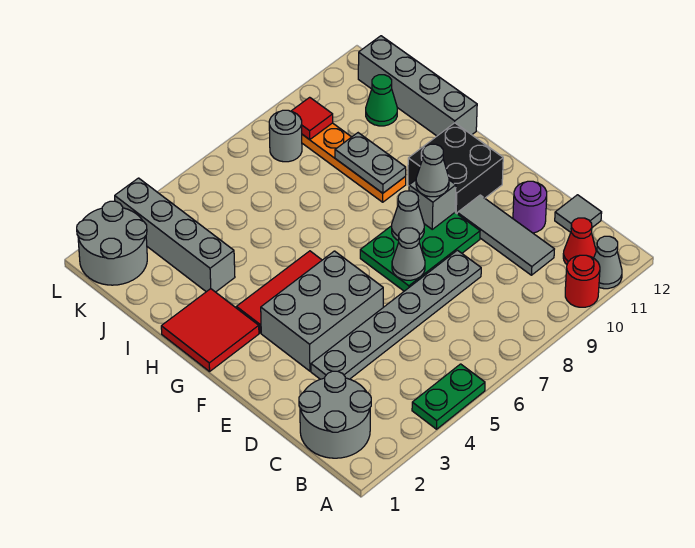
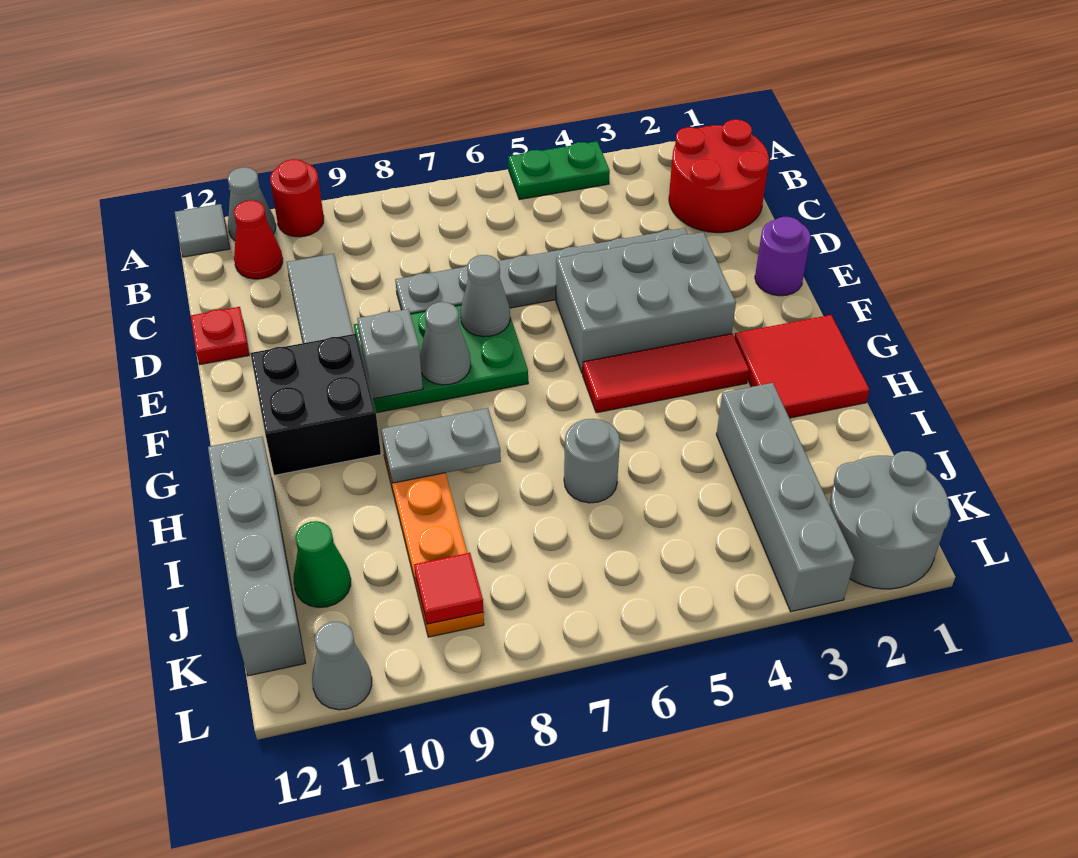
grey 2x2 round brick [299,371,371,458] -> red 2x2 round brick [669,120,769,233]
grey 1x1 tile [555,195,602,232] -> grey 1x1 tile moved to [175,204,230,257]
purple 1x1 round brick [513,181,547,233] -> purple 1x1 round brick moved to [755,217,811,296]
none -> red 1x1 plate [191,307,249,365]
grey 1x1 cone [416,144,449,197] -> grey 1x1 cone moved to [312,622,372,710]
grey 1x2 plate [335,133,406,193] -> grey 1x2 plate turned to [381,408,501,483]
grey 1x1 round brick [269,110,302,162] -> grey 1x1 round brick moved to [564,419,620,503]

